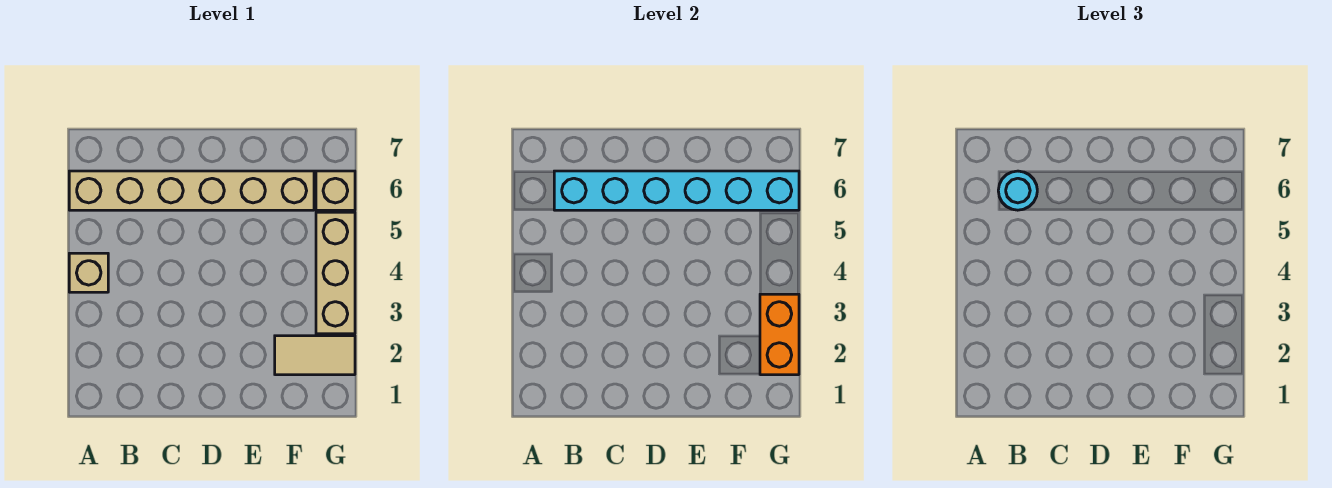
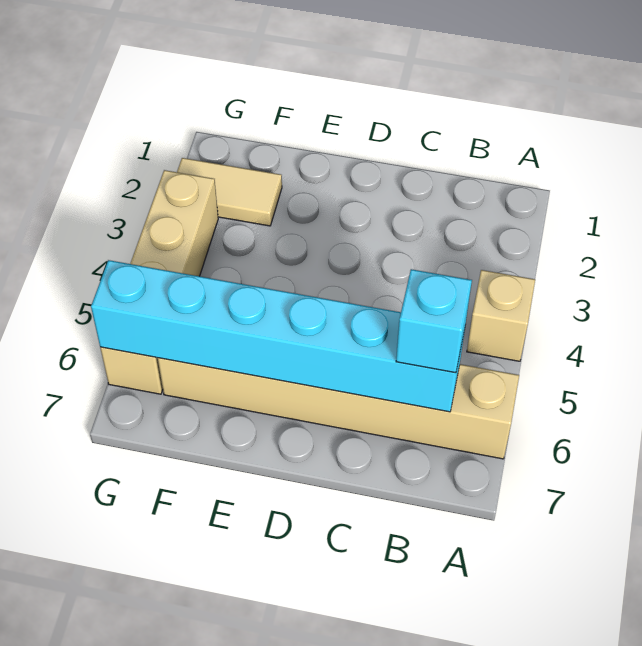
cyan 1x1 round brick [998,171,1037,210] -> cyan 1x1 brick [396,269,472,373]
orange 1x2 brick [760,294,799,375] -> none

